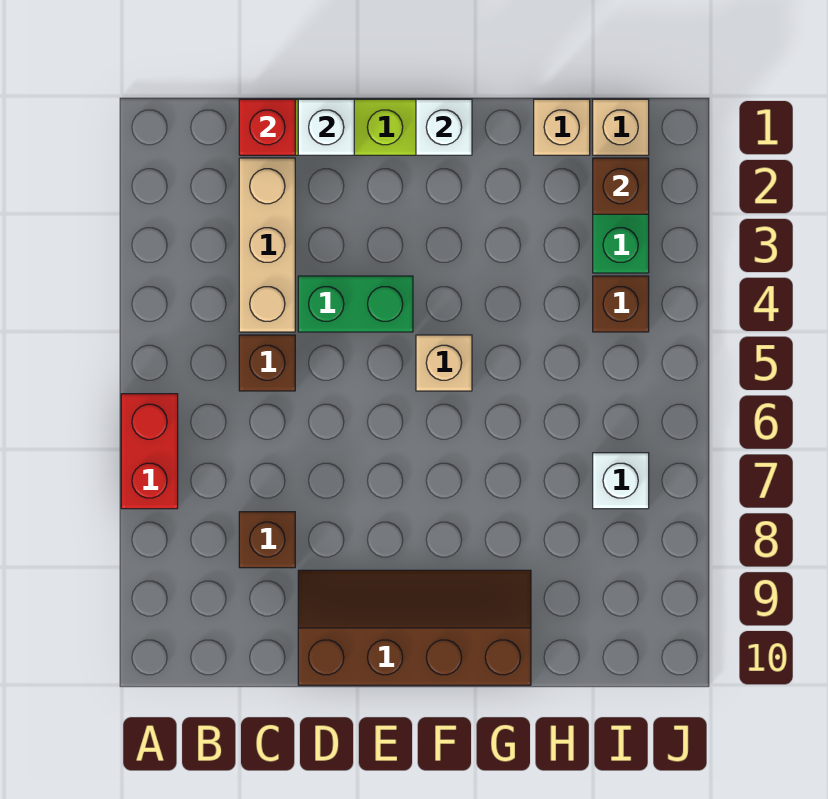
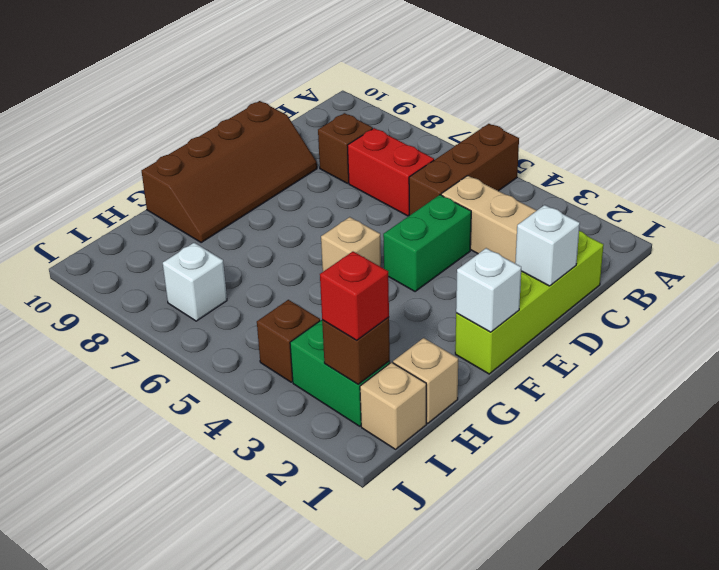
red 1x2 brick [121,394,178,509] -> red 1x2 brick moved to [347,128,434,216]
red 1x1 brick [239,99,295,155] -> red 1x1 brick moved to [320,252,389,340]
brown 1x1 brick [239,335,295,391] -> brown 1x3 brick [409,124,519,216]

